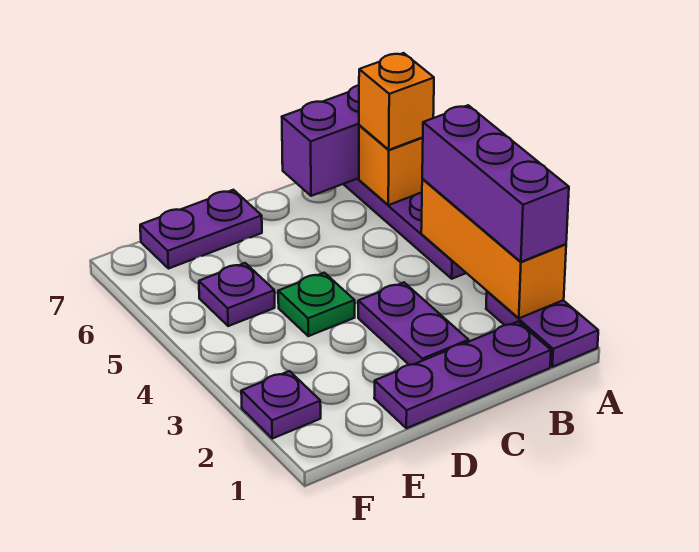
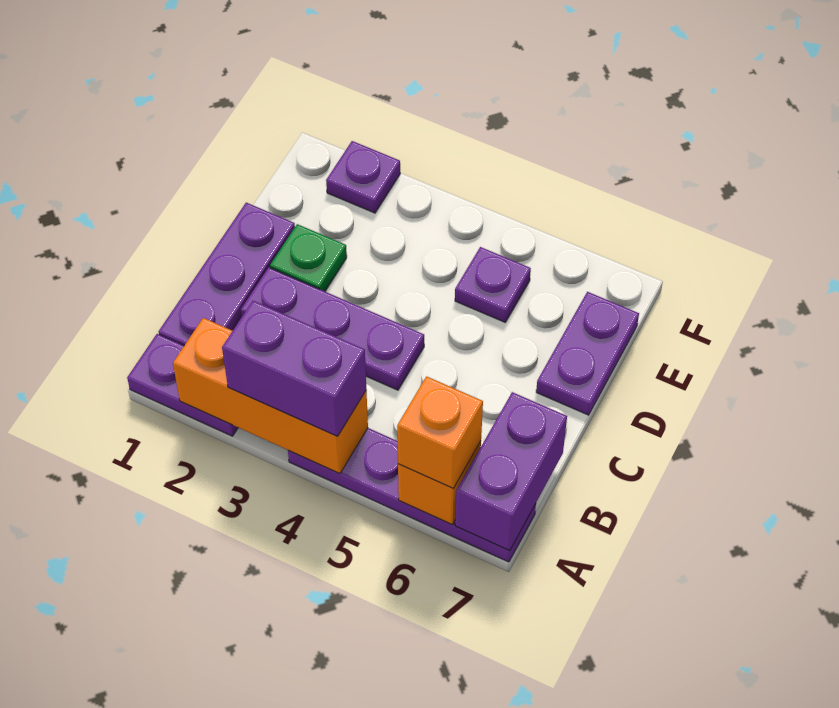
purple 1x3 brick [422,105,569,262] -> purple 1x2 brick [222,301,366,436]
purple 1x2 plate [358,283,469,365] -> purple 1x3 plate [241,267,424,390]
green 1x1 plate [278,273,355,336] -> green 1x1 plate moved to [270,224,347,291]

